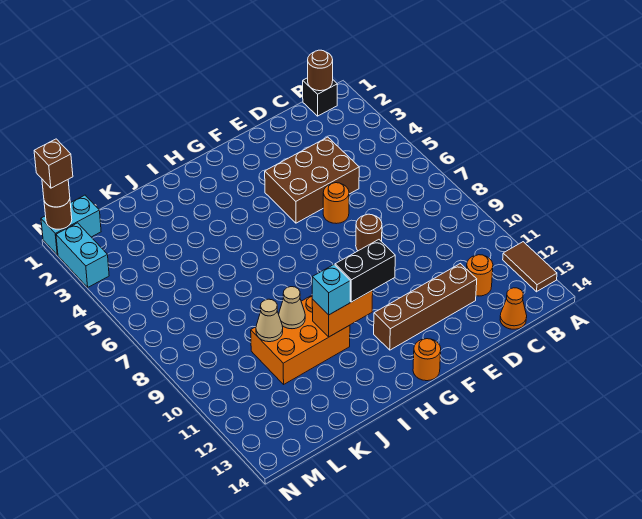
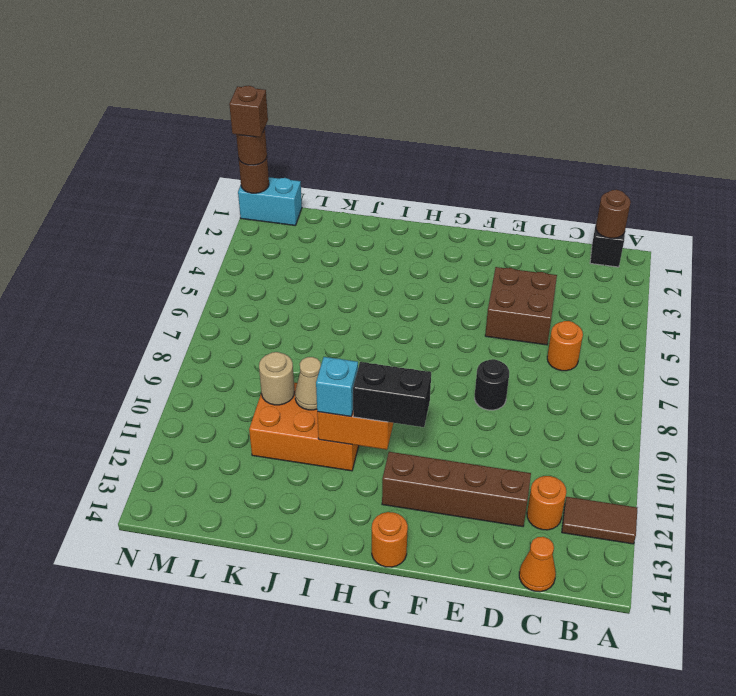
brown 1x2 tile [503,242,557,292] -> brown 1x2 tile turned to [562,497,637,544]
brown 2x3 brick [265,137,359,223] -> brown 2x2 brick [485,267,557,345]
orange 1x1 round brick [323,183,349,224] -> orange 1x1 round brick moved to [547,321,583,371]
brown 1x1 round brick [356,214,382,251] -> black 1x1 round brick [475,359,509,410]
tan 1x1 cone [256,299,283,342] -> tan 1x1 round brick [259,352,294,405]
cyan 1x2 brick [56,223,109,287] -> none

